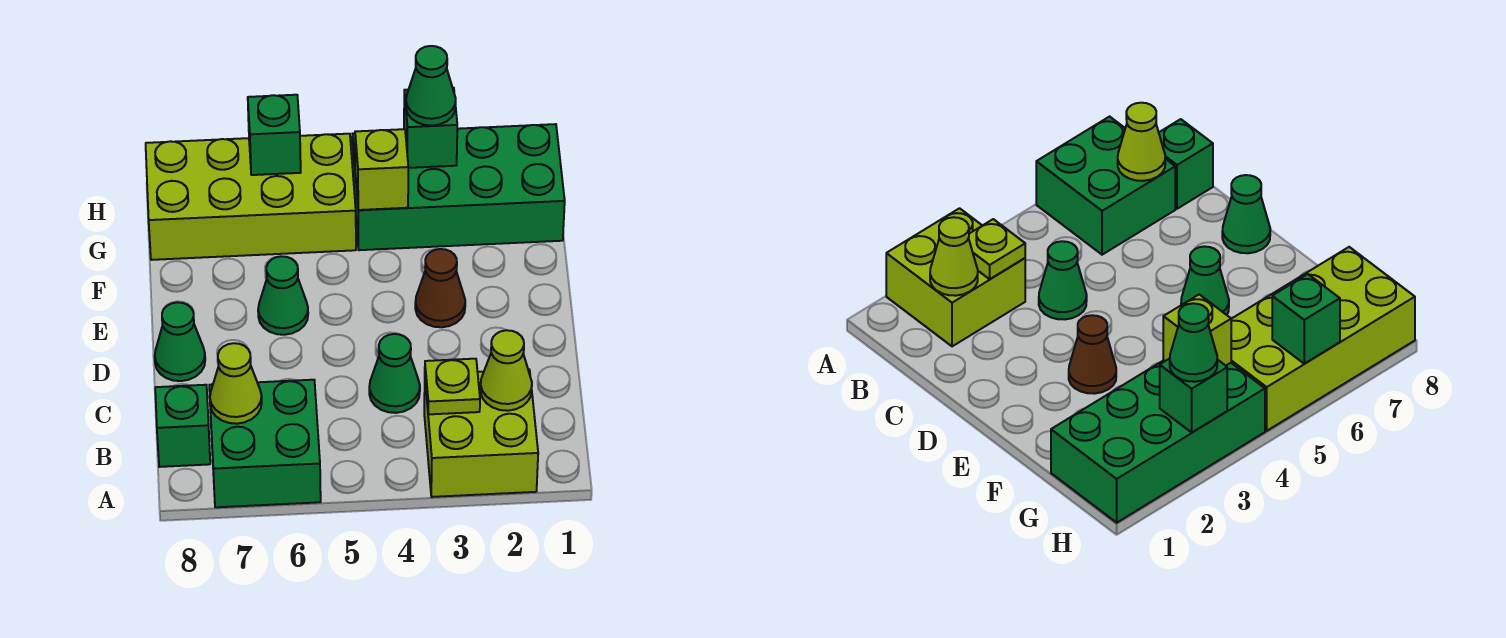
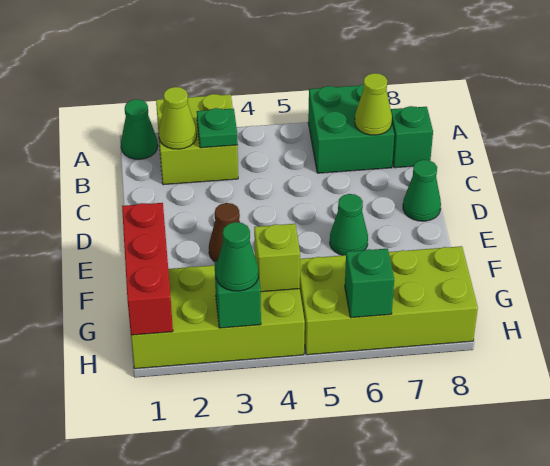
lime 1x1 plate [425,359,480,414] -> green 1x1 plate [197,108,238,148]
green 1x1 cone [369,334,420,413] -> green 1x1 cone moved to [121,99,158,159]
none -> red 1x3 brick [122,203,173,335]
green 2x4 brick [352,124,565,250] -> lime 2x4 brick [131,265,305,369]

